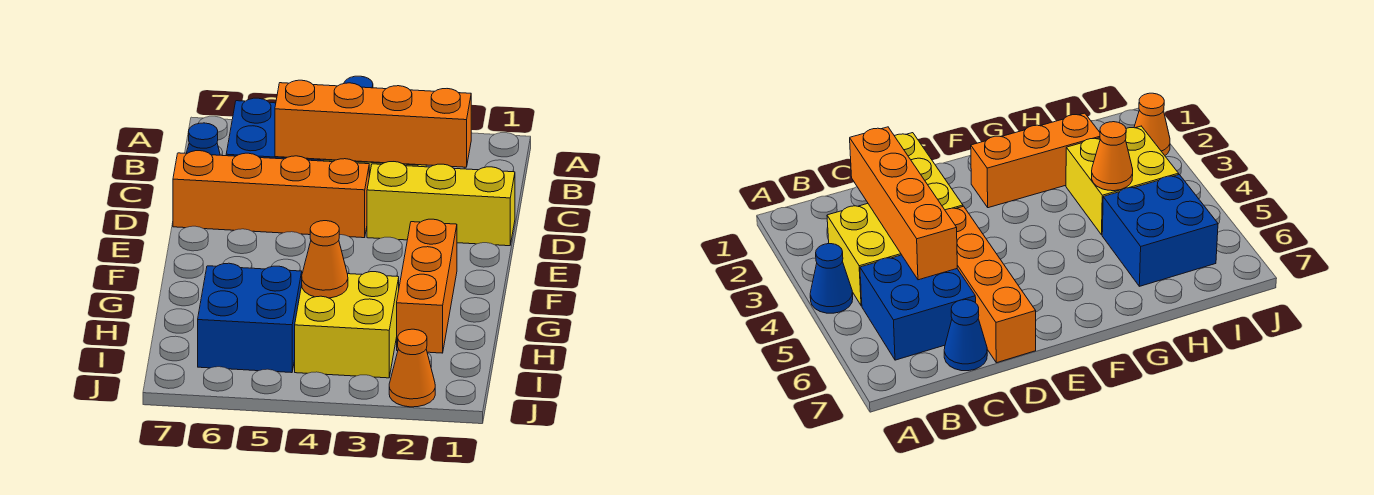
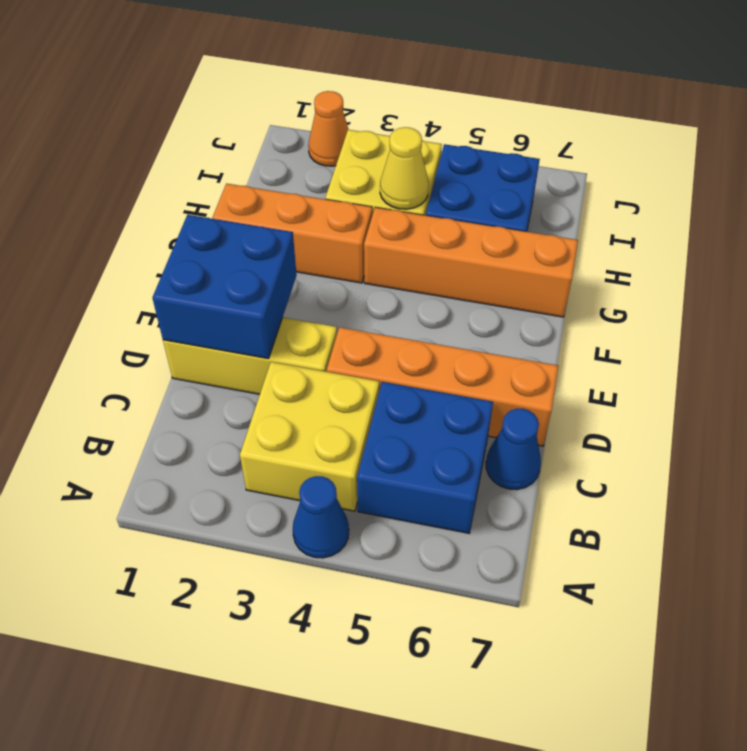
orange 1x4 brick [275,80,471,167] -> orange 1x4 brick moved to [364,207,578,317]
none -> blue 2x2 brick [153,215,297,359]
orange 1x3 brick [397,219,457,353] -> orange 1x3 brick turned to [212,184,372,283]
orange 1x1 cone [302,221,348,298] -> yellow 1x1 cone [380,127,429,209]

